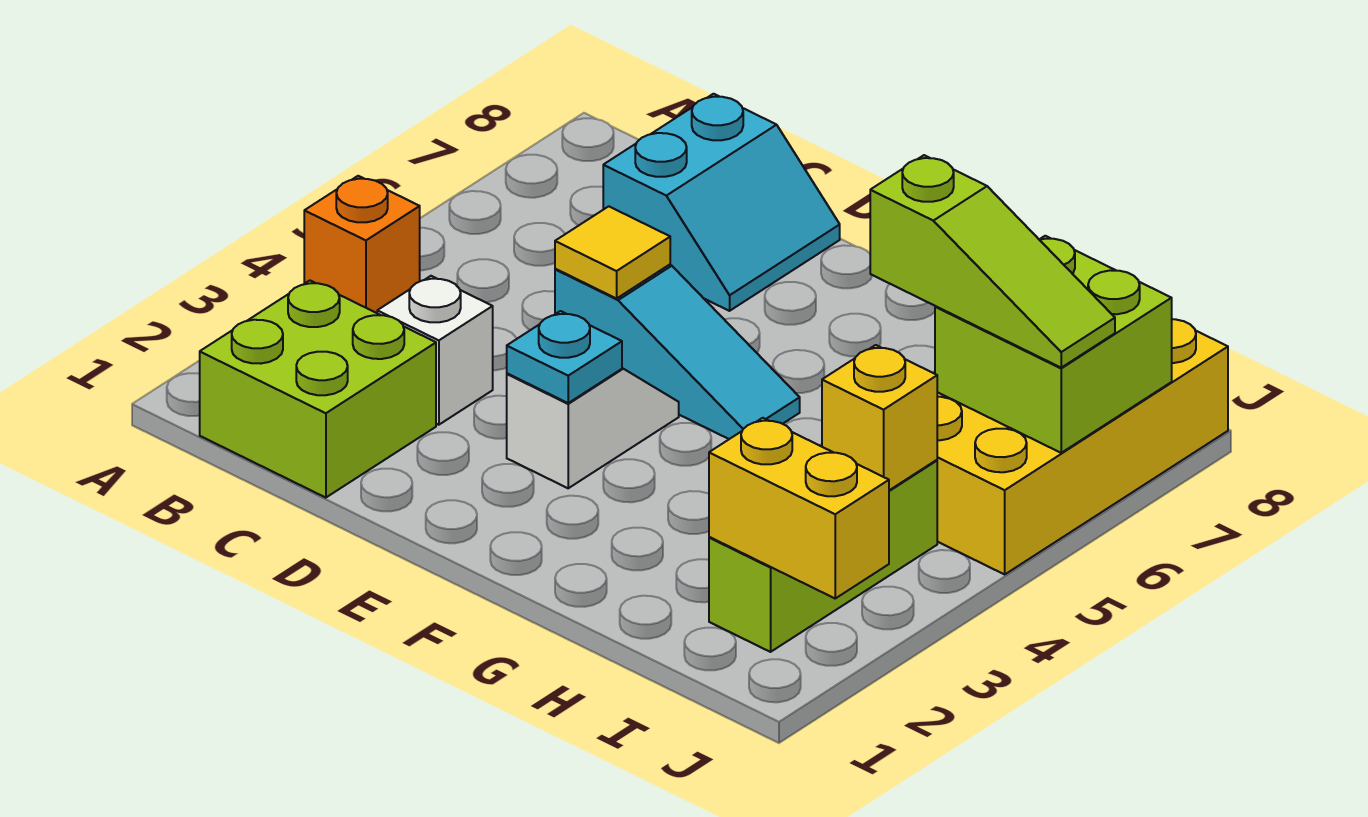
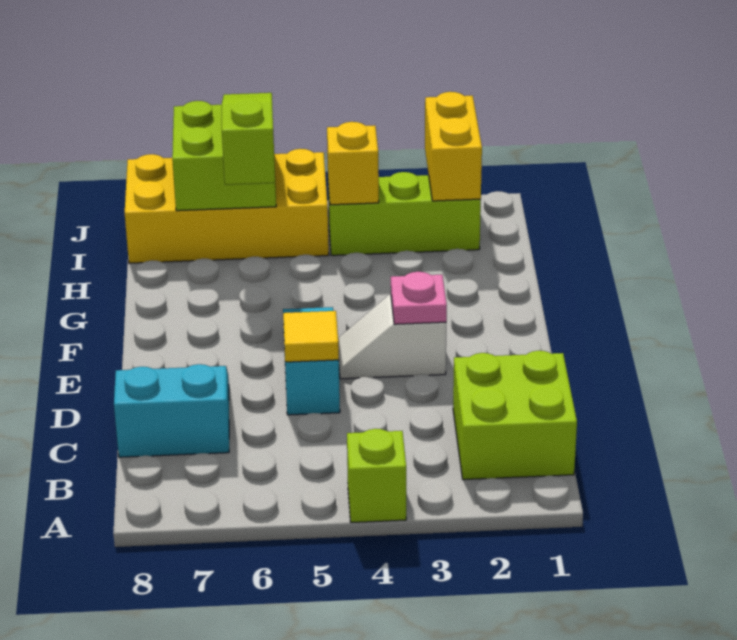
orange 1x1 brick [304,176,420,313] -> lime 1x1 brick [347,429,406,523]
white 1x1 brick [377,276,493,425] -> none
cyan 1x1 plate [507,311,622,403] -> pink 1x1 plate [391,272,447,324]

